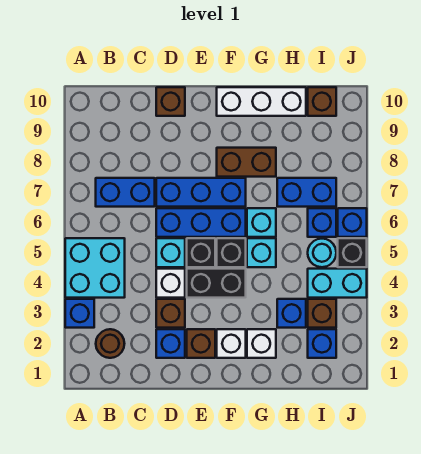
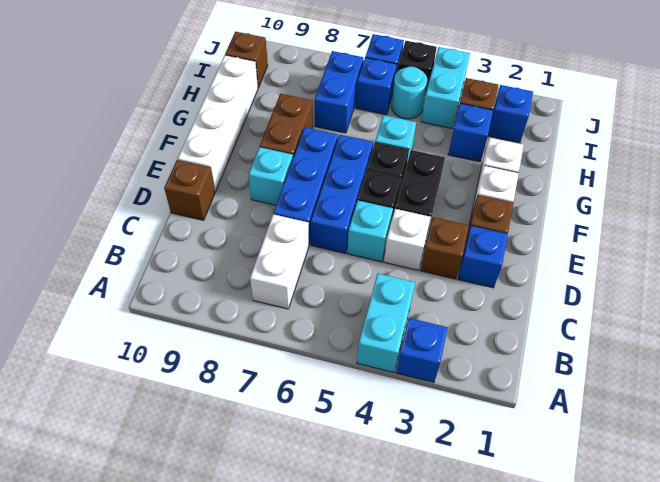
cyan 2x2 brick [65,238,125,298] -> cyan 1x2 brick [357,274,415,373]
brown 1x1 round brick [96,329,125,358] -> none
blue 1x2 brick [96,178,155,207] -> white 1x2 brick [250,214,309,309]
white 1x3 brick [217,87,306,116] -> white 1x4 brick [178,55,258,192]
cyan 1x1 brick [247,208,276,237] -> cyan 1x1 brick moved to [248,147,293,205]

